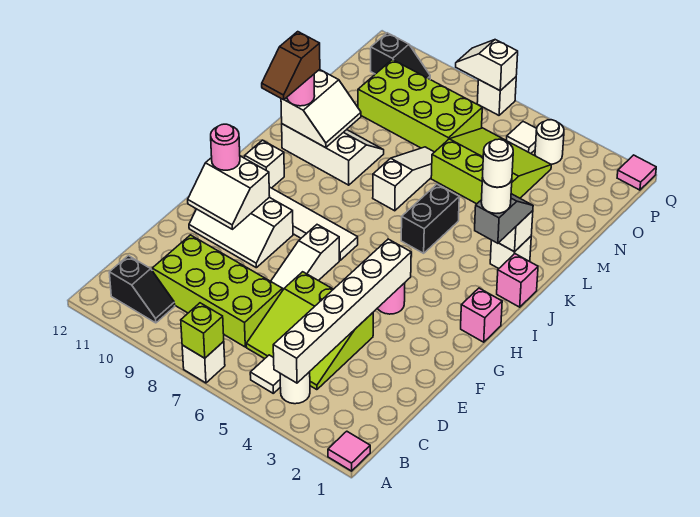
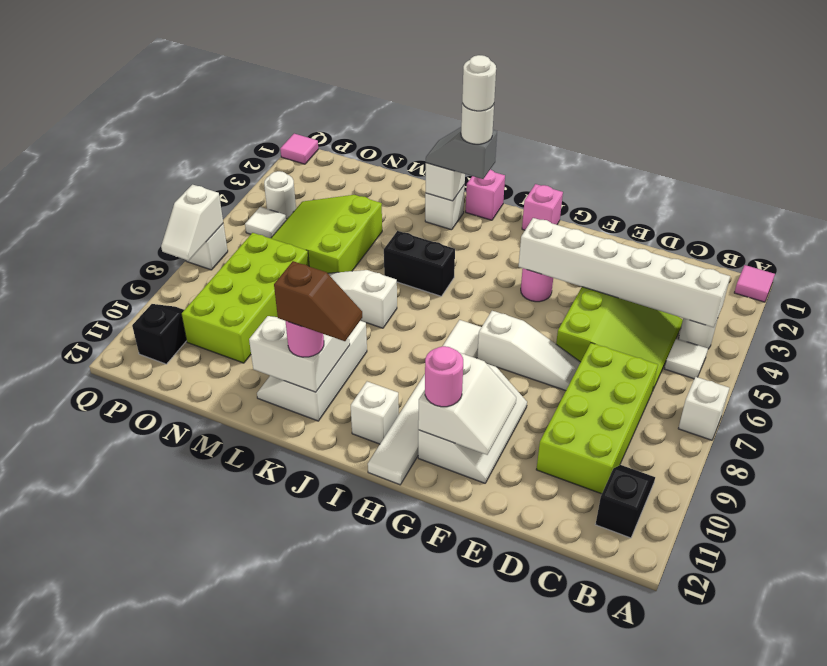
lime 1x1 brick [181,303,224,358] -> none

